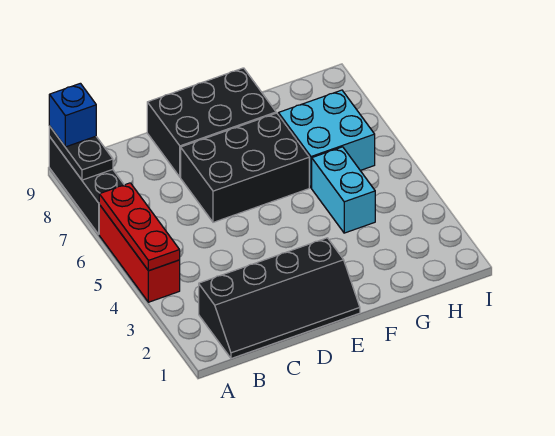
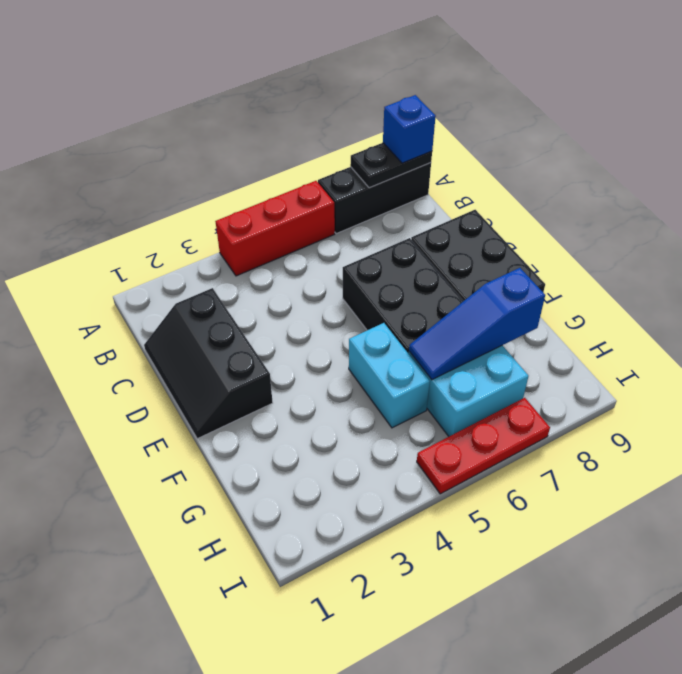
red 1x3 plate [99,183,180,271] -> red 1x3 plate moved to [417,398,550,494]
black 2x4 slope [199,238,360,359] -> black 2x3 slope [144,288,273,439]
cyan 1x2 brick [312,147,375,233] -> cyan 1x2 brick turned to [349,323,430,428]
none -> blue 1x3 slope [409,268,545,380]

